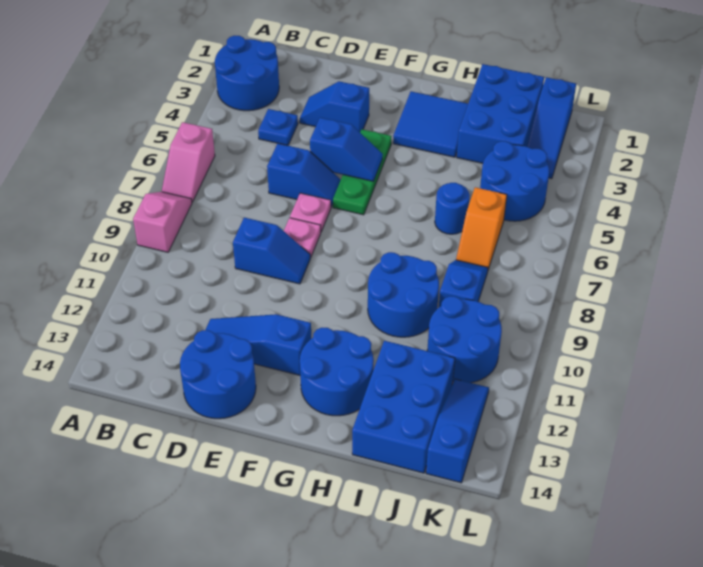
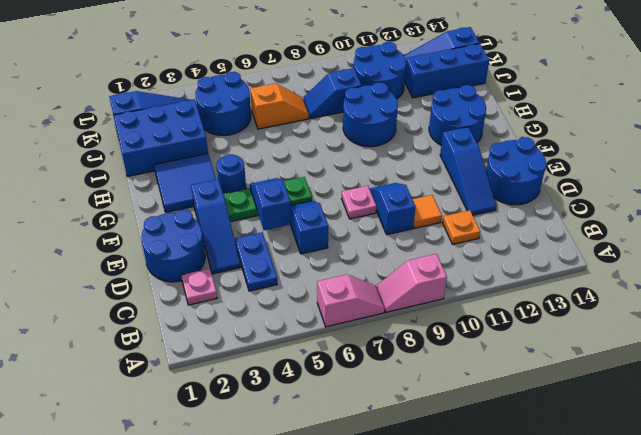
blue 2x2 round brick [215,36,279,111] -> blue 2x2 round brick moved to [141,210,205,282]
blue 1x1 plate [258,109,298,146] -> blue 1x2 plate [235,232,277,291]
none -> orange 1x1 plate [443,210,480,244]
blue 1x2 slope [300,81,369,132] -> blue 1x3 slope [191,179,240,274]
none -> orange 1x1 tile [413,195,442,228]
pink 1x1 plate [290,193,331,231] -> pink 1x1 plate moved to [181,269,217,305]
blue 1x1 round brick [435,183,470,234] -> blue 1x1 round brick moved to [217,154,246,194]
blue 2x3 brick [352,341,455,473] -> blue 1x3 brick [405,44,489,98]

